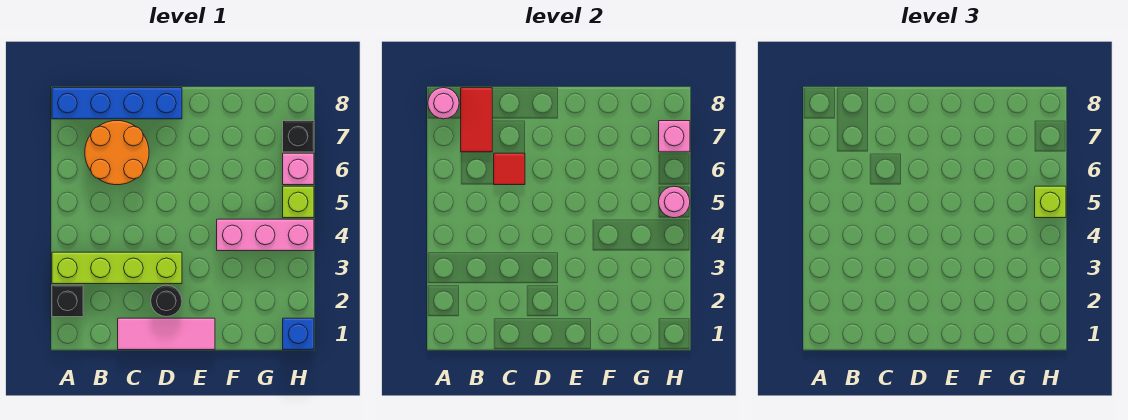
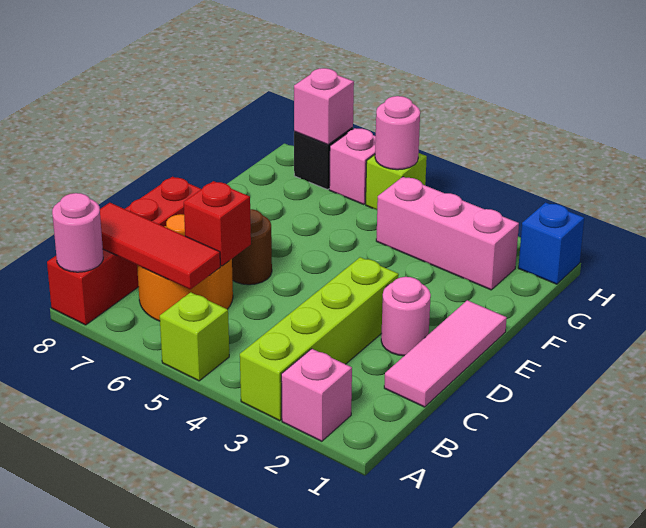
black 1x1 brick [52,285,83,317] -> pink 1x1 brick [281,349,352,441]
blue 1x4 brick [52,88,182,119] -> red 1x4 brick [47,177,201,325]
red 1x2 tile [461,88,492,152] -> red 1x3 tile [100,203,220,289]
red 1x1 tile [494,153,525,185] -> red 1x1 brick [184,181,251,266]
black 1x1 round brick [151,285,182,317] -> pink 1x1 round brick [381,277,431,356]
none -> brown 1x1 round brick [232,209,272,285]
pink 1x3 brick [217,219,314,251] -> pink 1x3 brick turned to [376,177,519,290]
lime 1x1 brick [1035,186,1066,218] -> lime 1x1 brick moved to [160,292,229,381]

